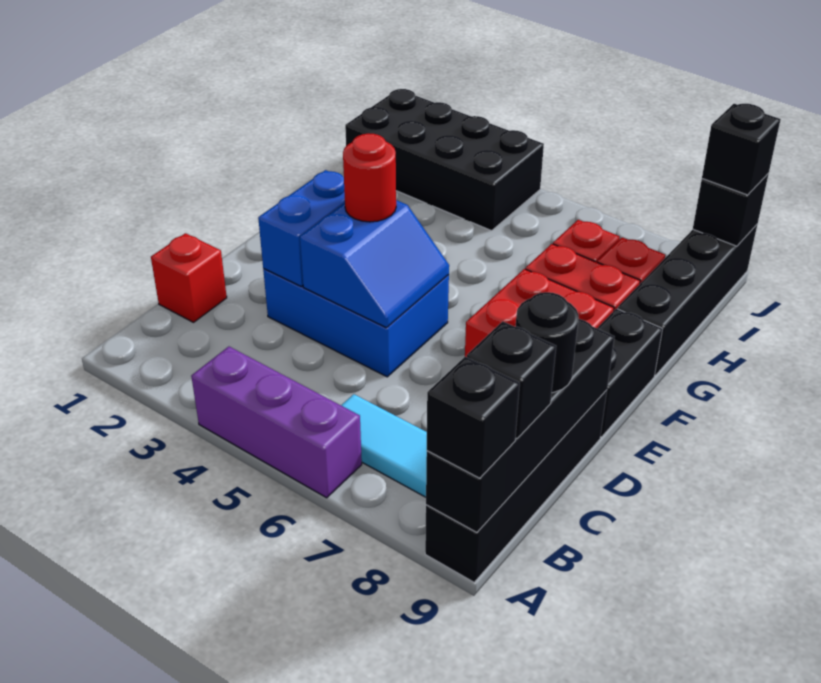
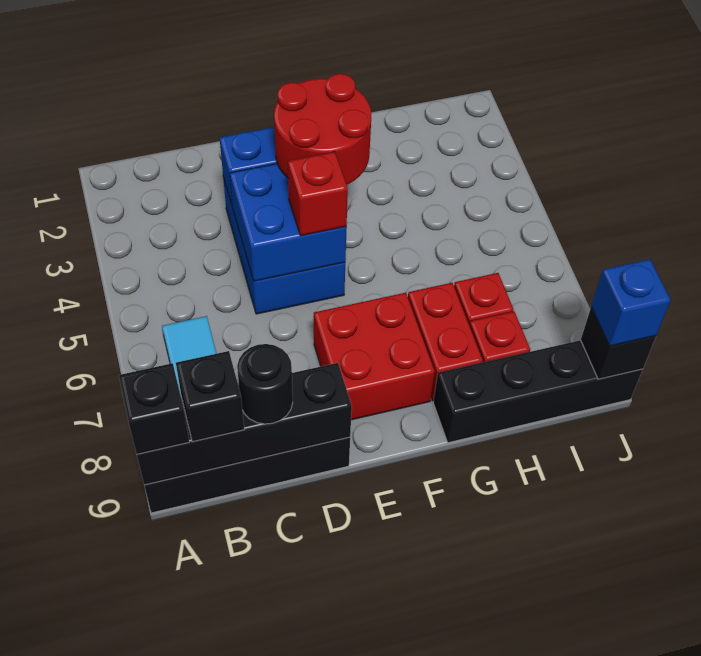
purple 1x3 brick [191,347,362,498] -> none
red 1x1 brick [151,233,227,322] -> red 1x1 brick moved to [288,152,348,236]
blue 2x2 slope [300,200,449,328] -> blue 2x2 brick [230,164,347,281]
red 1x1 round brick [343,133,396,222] -> red 2x2 round brick [274,74,371,185]
black 1x2 brick [597,309,662,437] -> none
black 2x4 brick [345,89,544,231] -> none
black 1x1 brick [702,104,781,195] -> blue 1x1 brick [591,259,671,346]

